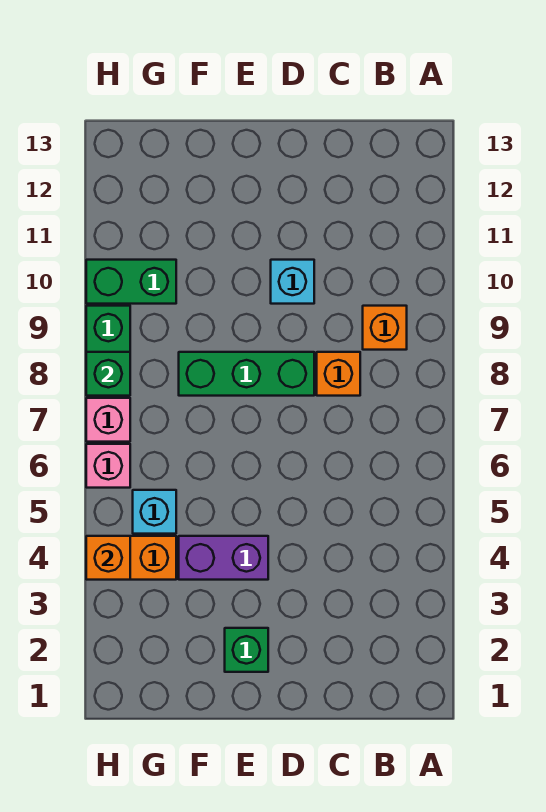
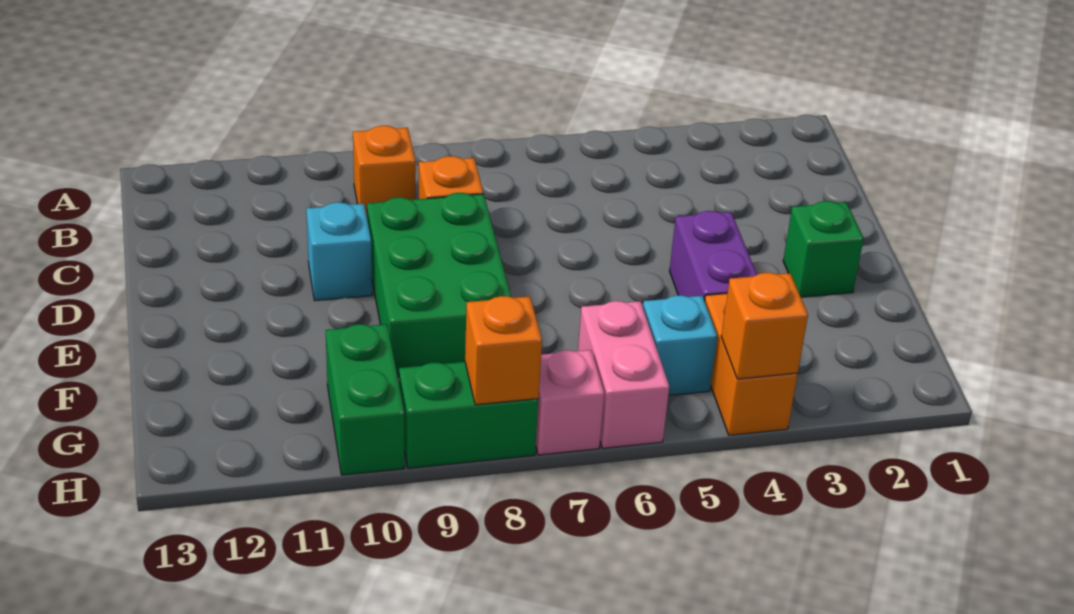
green 1x3 brick [179,352,314,396] -> green 2x3 brick [367,193,511,377]
pink 1x1 brick [86,444,130,488] -> pink 1x2 brick [578,301,669,448]
green 1x1 brick [86,352,130,396] -> orange 1x1 brick [465,296,542,405]

